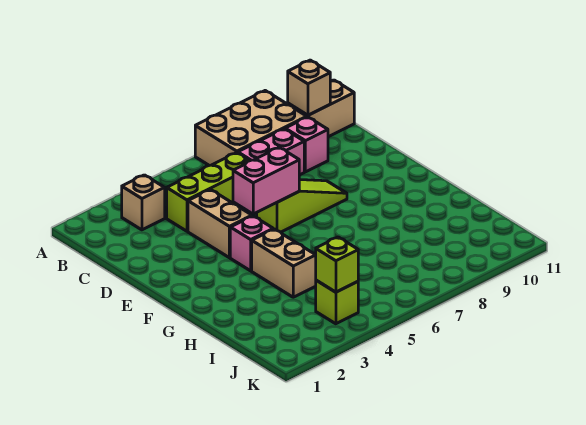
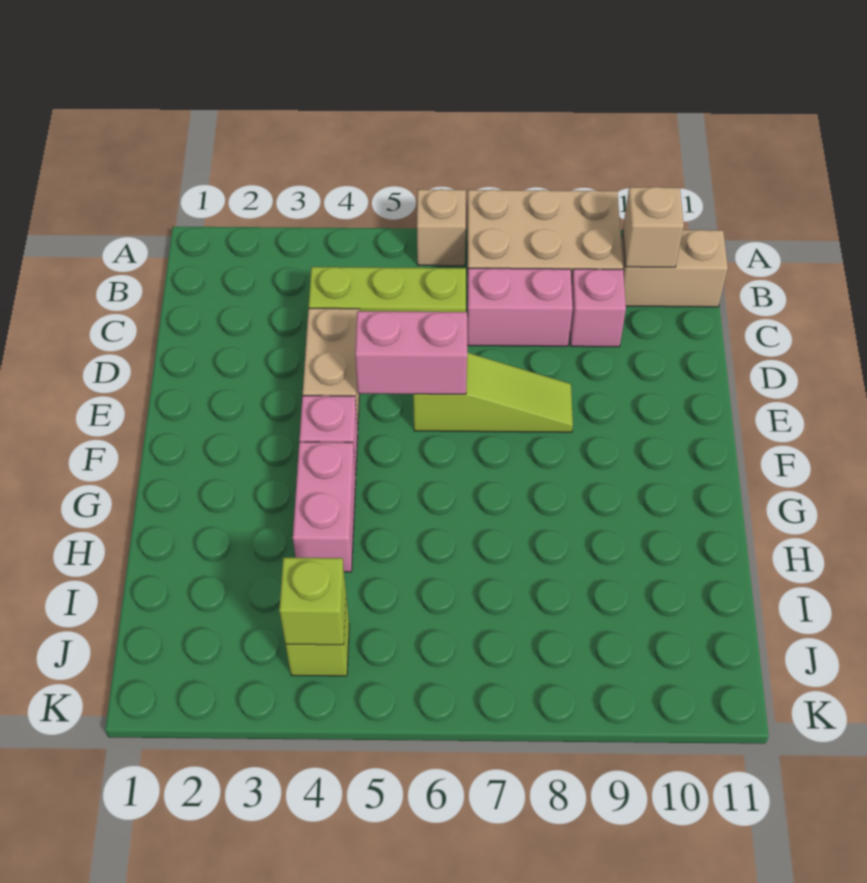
tan 1x1 brick [122,175,165,230] -> tan 1x1 brick moved to [417,189,466,266]
tan 1x2 brick [252,229,316,297] -> pink 1x2 brick [293,442,356,572]

